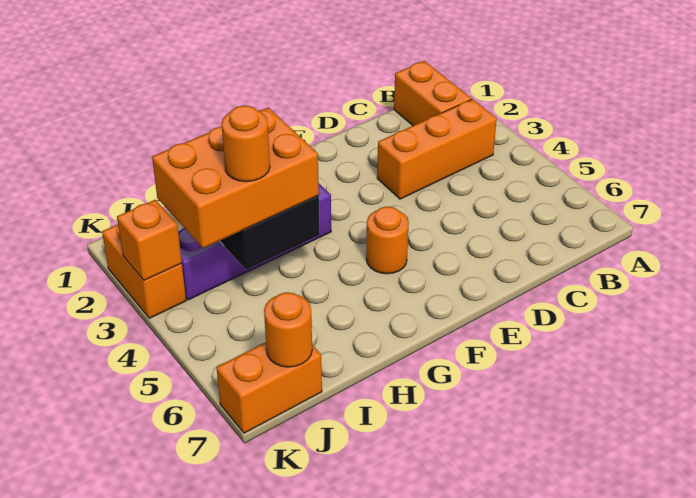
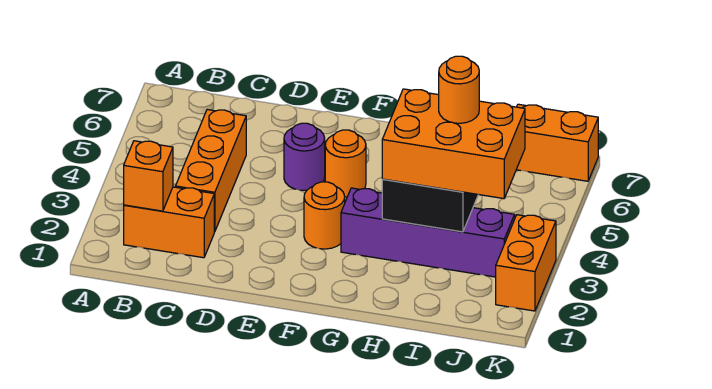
orange 1x2 brick [394,61,471,126] -> orange 1x2 brick turned to [124,187,214,258]
orange 1x3 brick [377,99,497,199] -> orange 1x3 brick turned to [176,110,246,232]
none -> purple 1x1 round brick [284,123,325,191]
orange 1x1 round brick [264,292,312,367] -> orange 1x1 round brick moved to [304,182,345,249]
orange 1x1 brick [117,200,182,281] -> orange 1x1 brick moved to [124,141,173,211]

